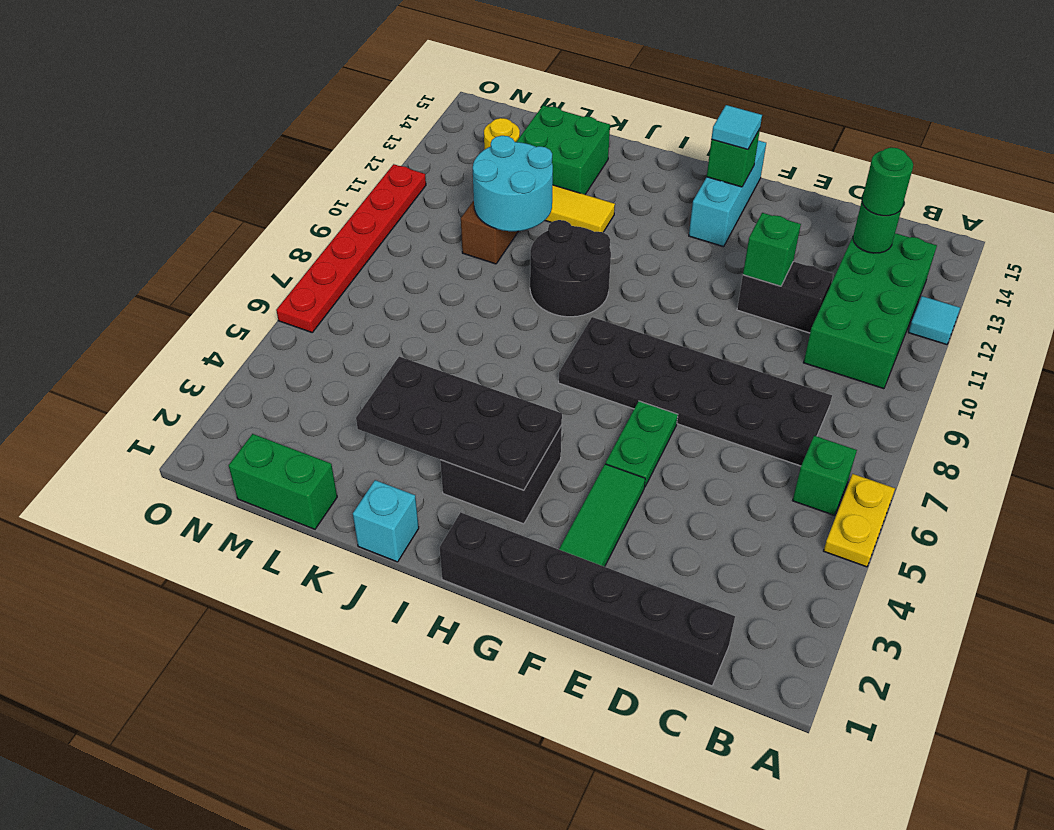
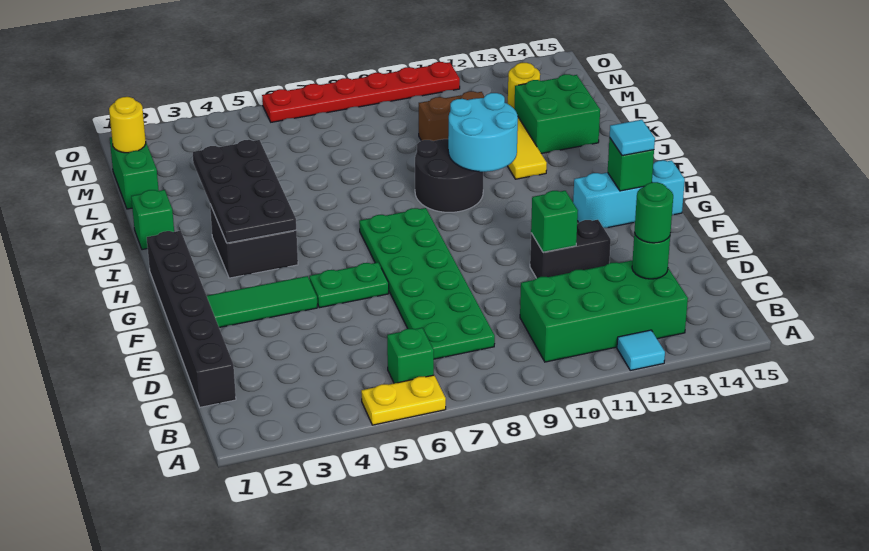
black 2x6 plate [559,317,832,466] -> green 2x6 plate [359,208,495,359]
black 1x2 brick [737,261,833,333] -> black 1x2 brick turned to [530,220,611,278]
cyan 1x1 brick [353,480,419,562] -> green 1x1 brick [131,190,174,250]
cyan 2x2 round brick [473,136,553,231] -> cyan 2x2 round brick moved to [448,93,518,172]
none -> yellow 1x1 round brick [109,97,146,153]

